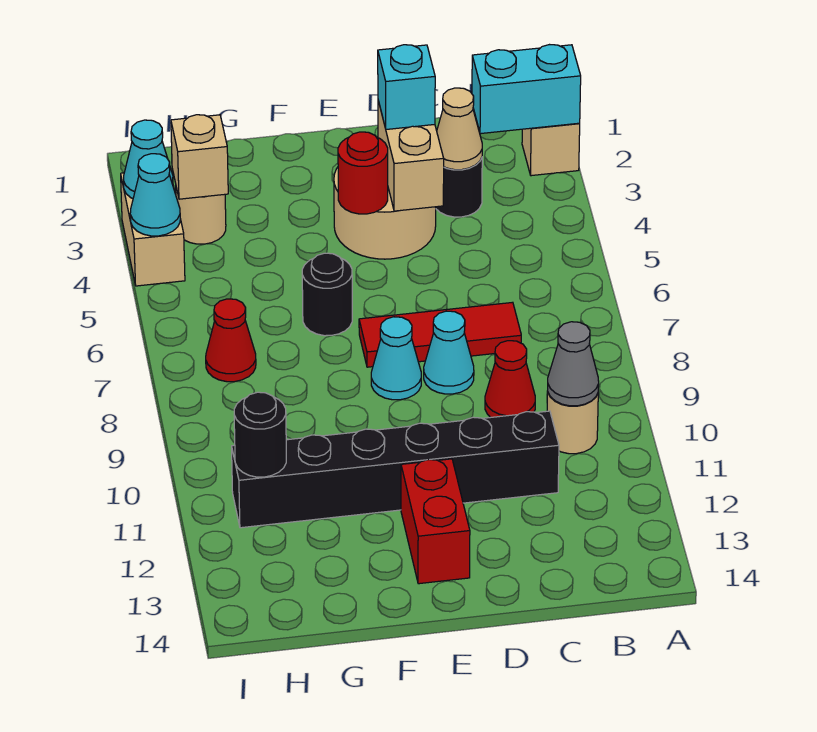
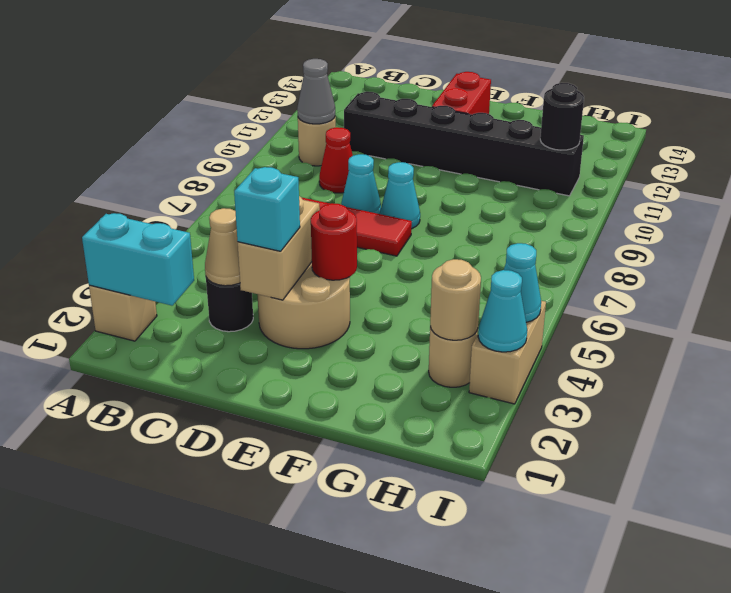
black 1x1 round brick [302,253,352,336] -> none
tan 1x1 brick [171,115,228,199] -> tan 1x1 round brick [430,259,481,340]
red 1x1 cone [206,299,256,382] -> none

